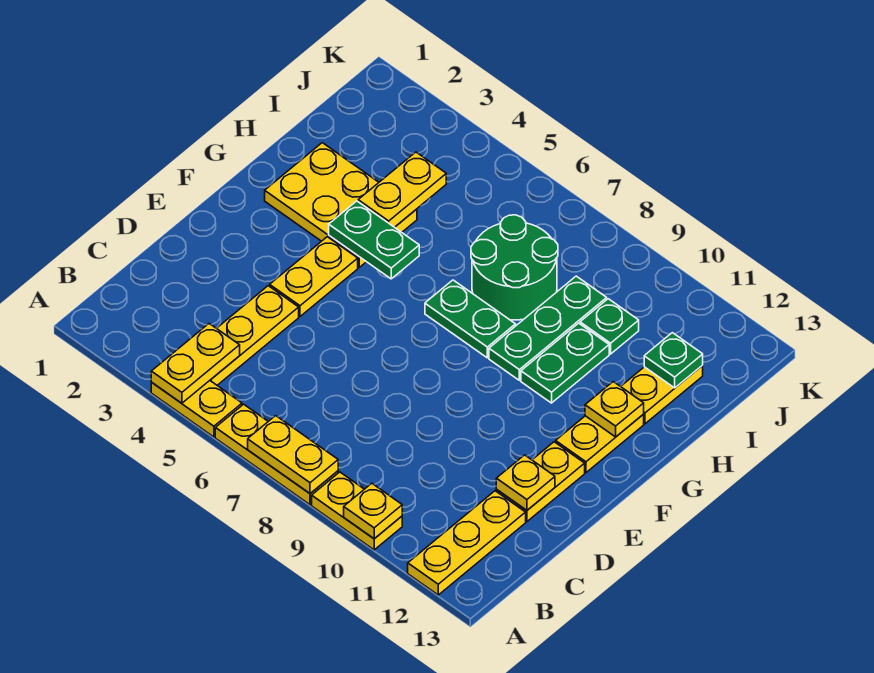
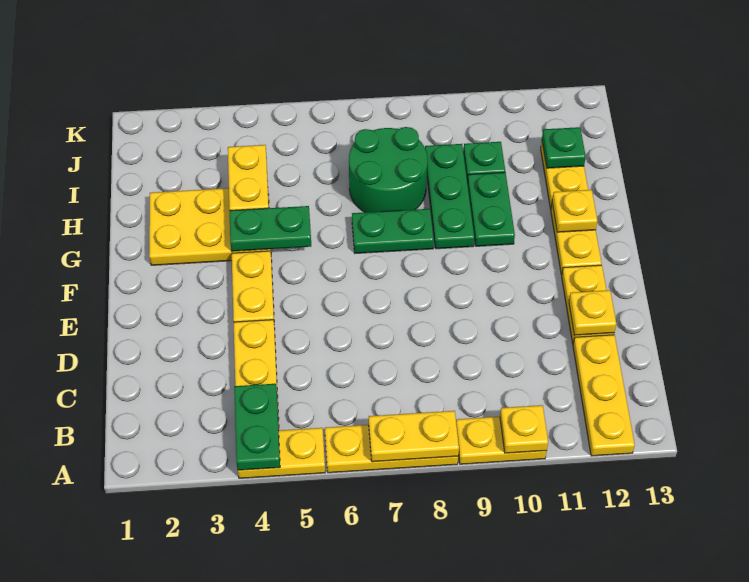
yellow 1x2 plate [151,324,240,403] -> green 1x2 plate [234,384,280,470]

